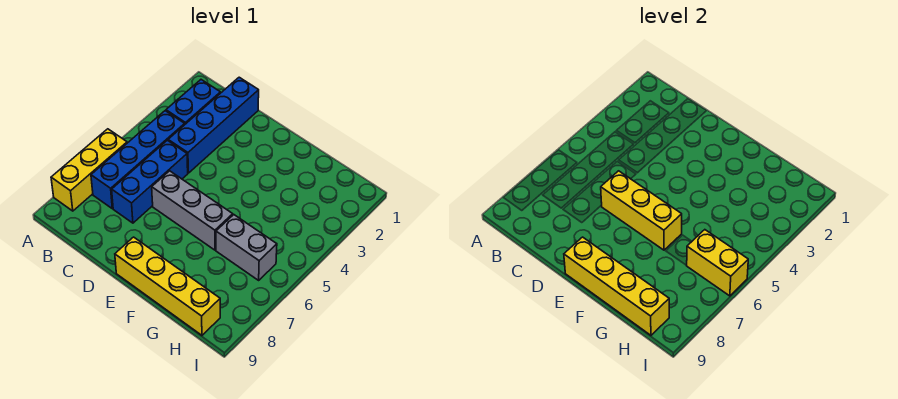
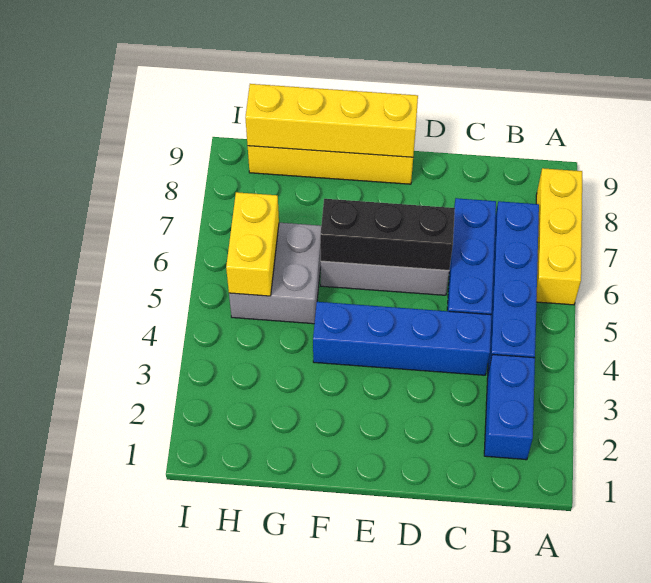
blue 1x4 brick [168,77,259,173] -> blue 1x4 brick turned to [313,302,491,375]
yellow 1x3 brick [601,171,682,250] -> black 1x3 brick [320,199,455,271]
grey 1x2 brick [216,215,277,280] -> grey 2x2 brick [229,223,321,324]
yellow 1x2 brick [686,230,748,296] -> yellow 1x2 brick turned to [226,192,279,296]

